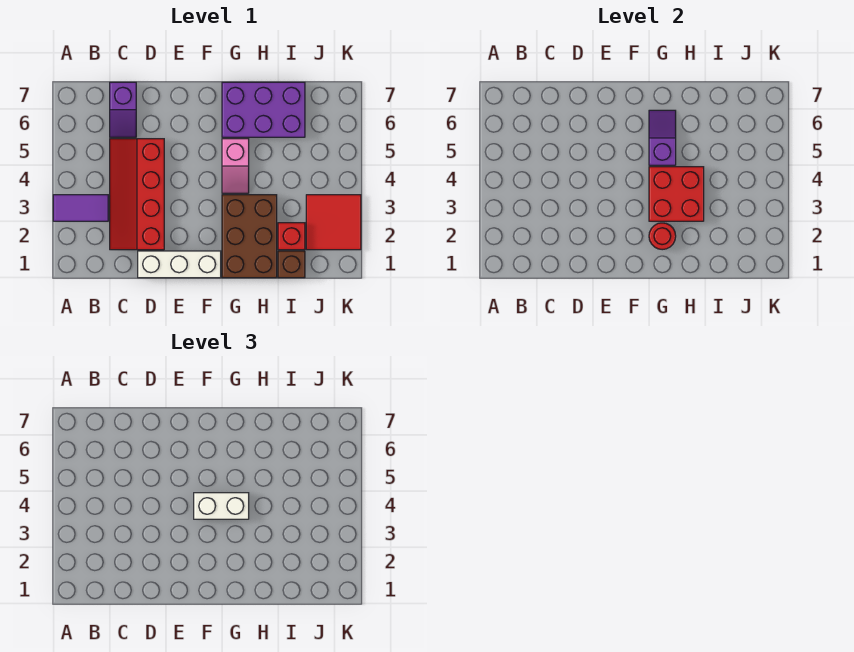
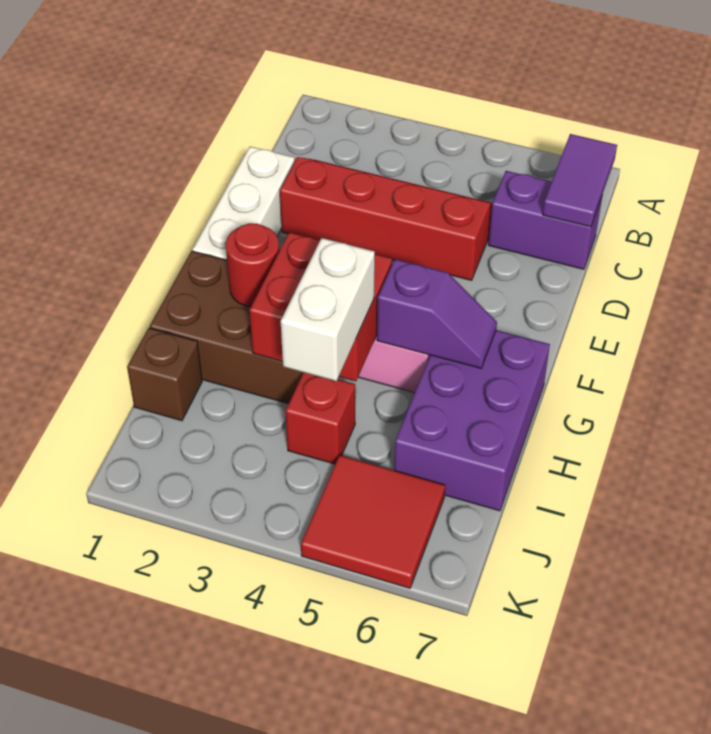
purple 1x2 tile [53,195,108,221] -> purple 1x2 tile moved to [543,134,617,227]
purple 1x2 slope [110,82,136,137] -> purple 1x2 brick [488,171,602,269]
white 1x2 brick [194,493,249,519] -> white 1x2 brick moved to [281,238,375,381]
red 1x1 brick [278,223,305,250] -> red 1x1 brick moved to [286,373,355,464]
red 2x2 tile [306,195,361,250] -> red 2x2 tile moved to [301,455,445,588]

